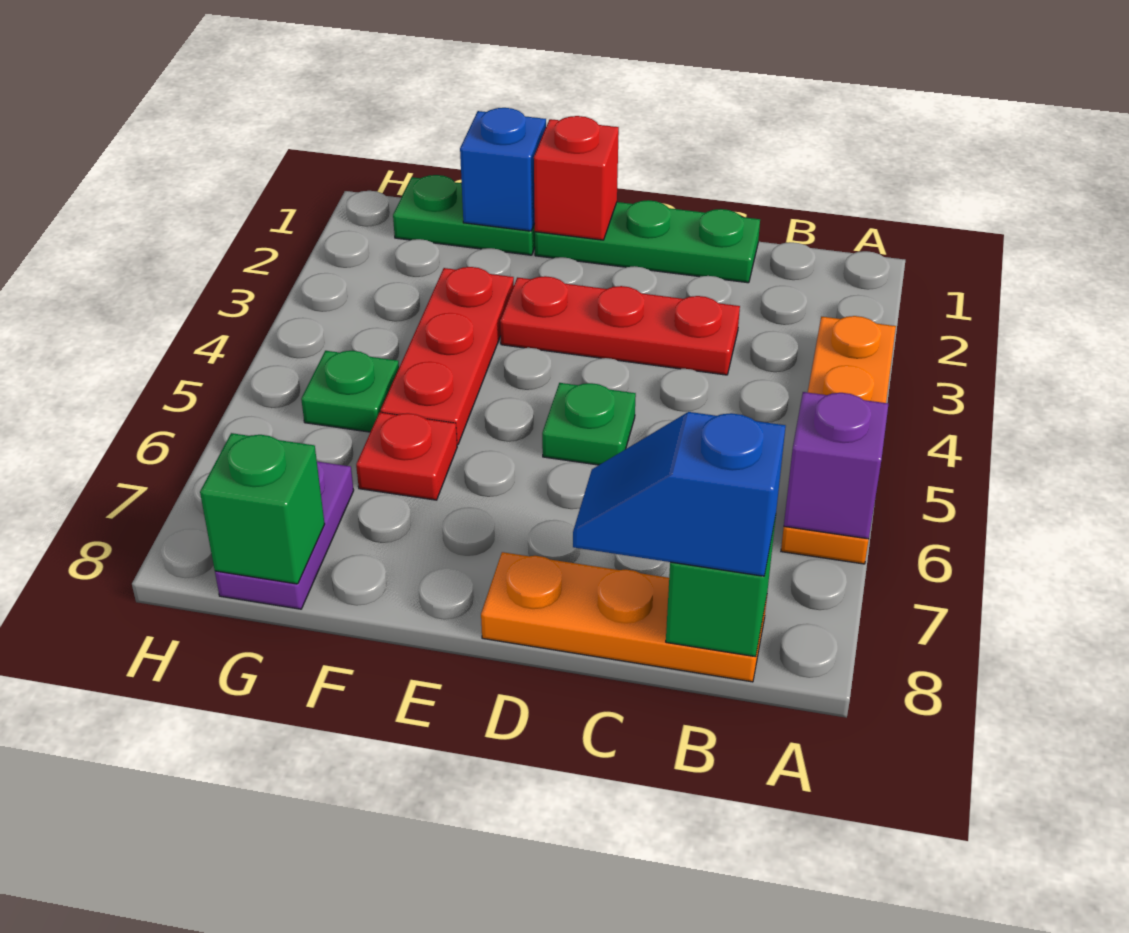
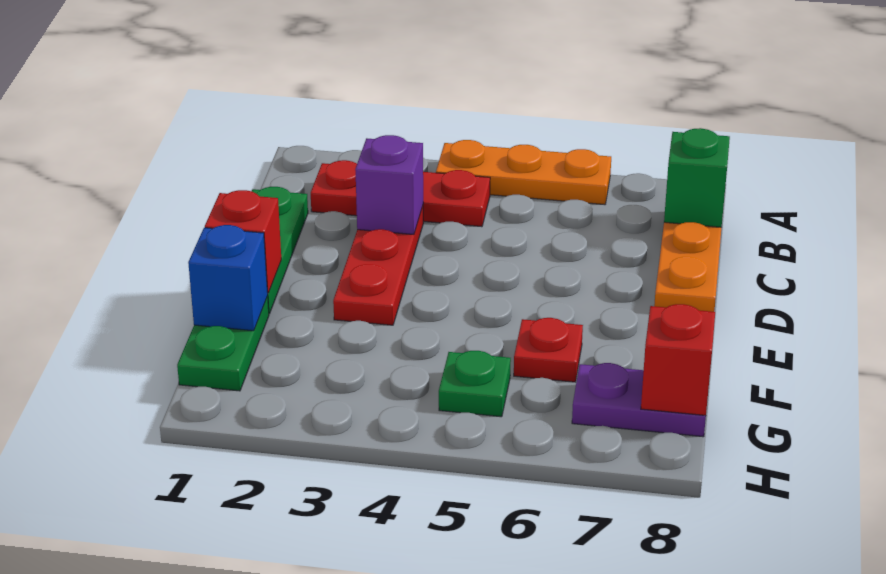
orange 1x4 plate [781,316,896,564] -> orange 1x3 plate [436,140,611,205]
purple 1x1 brick [784,392,888,539] -> purple 1x1 brick moved to [355,135,423,234]
blue 1x2 slope [573,412,786,576] -> none
green 1x1 plate [542,383,636,465] -> none
red 1x3 plate [381,267,514,445] -> red 1x3 plate moved to [311,160,490,227]
green 1x1 brick [200,433,325,584] -> red 1x1 brick [641,304,715,415]

